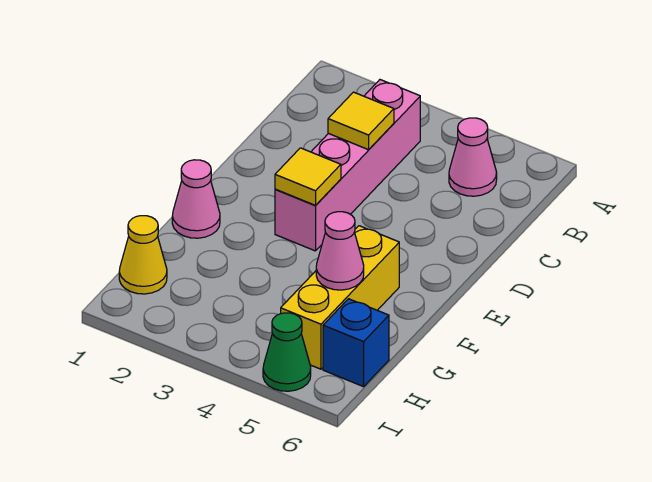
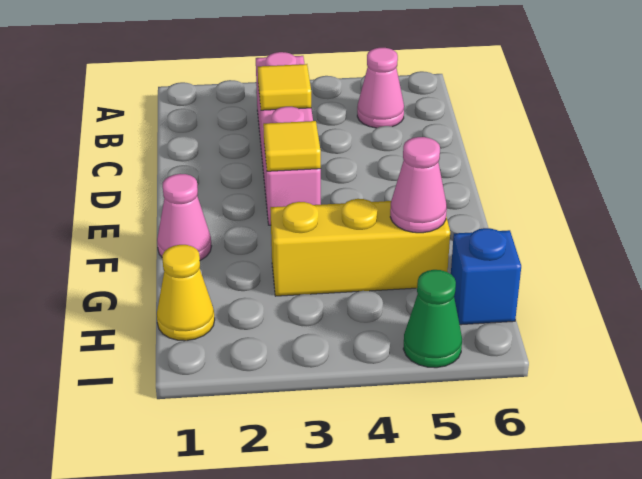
yellow 1x3 brick [281,226,399,369] -> yellow 1x3 brick turned to [270,199,450,296]

